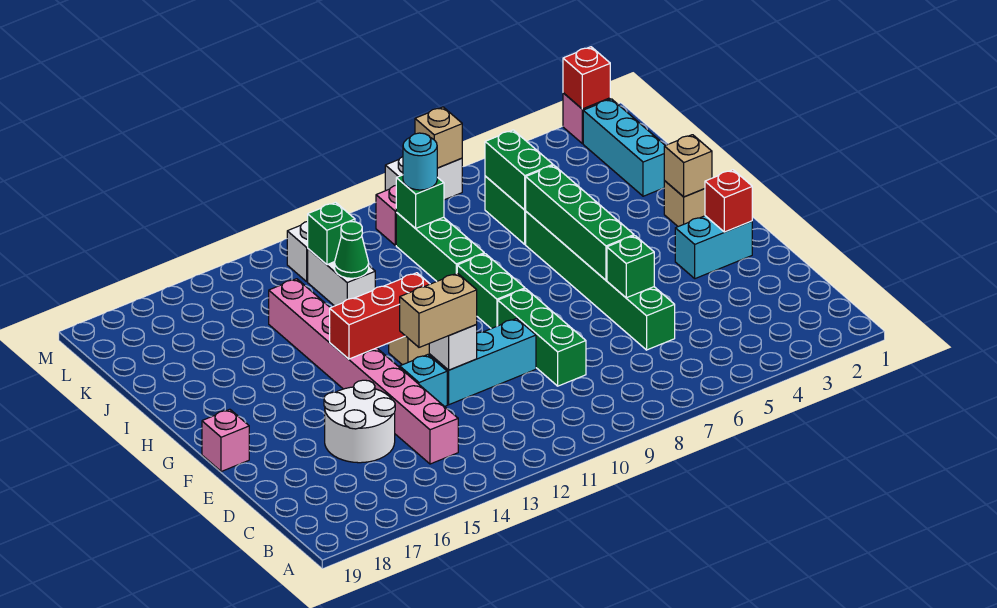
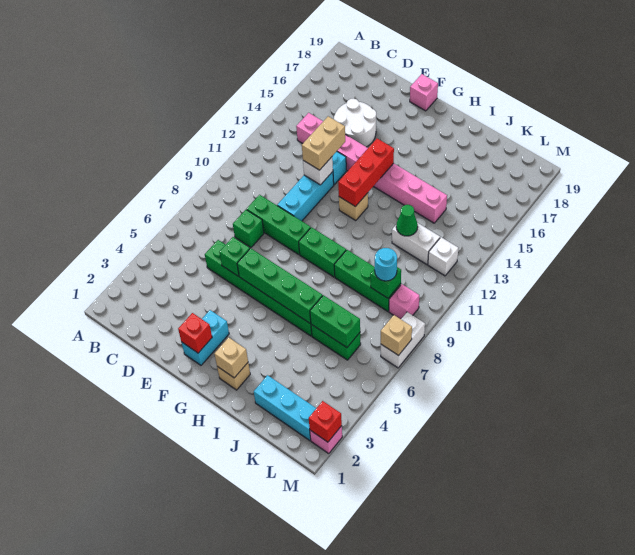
green 1x1 brick [308,202,355,265] -> green 1x1 brick moved to [233,210,264,248]

